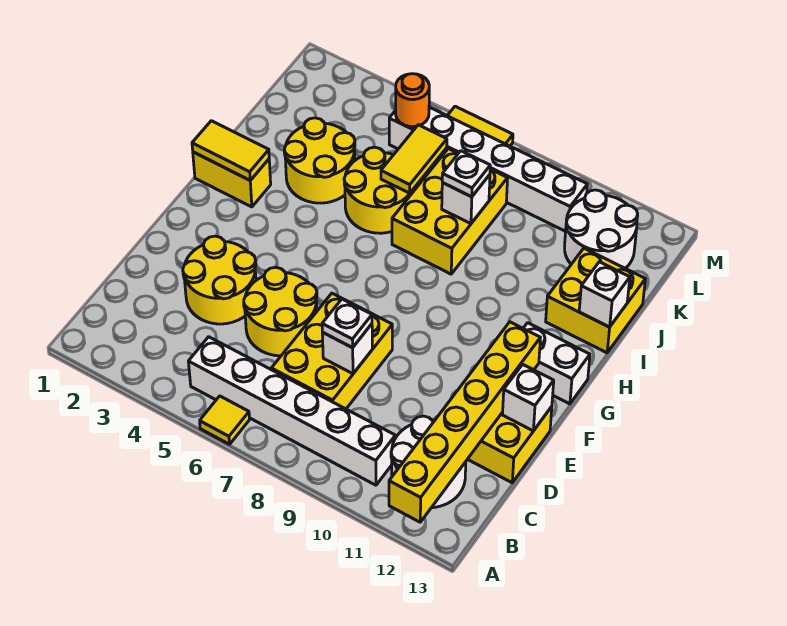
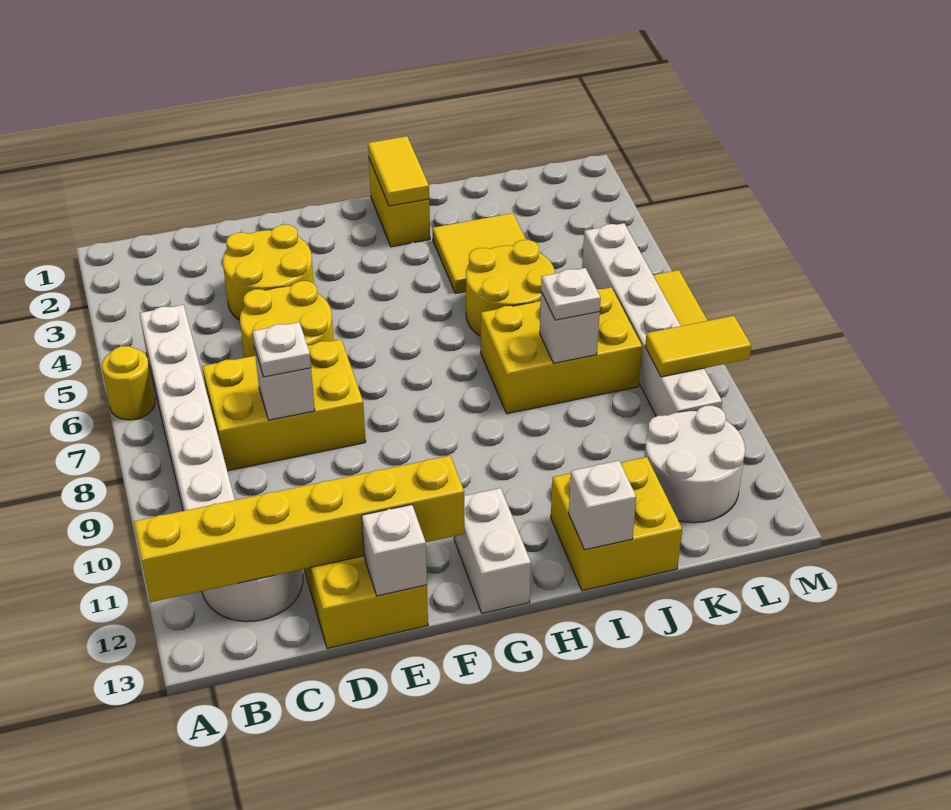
yellow 1x1 tile [200,396,250,444] -> yellow 1x1 round brick [102,346,155,420]
yellow 2x2 round brick [284,118,355,203] -> yellow 2x2 tile [433,213,526,293]
yellow 1x2 tile [381,125,447,193] -> yellow 1x2 tile moved to [645,316,751,377]
orange 1x1 round brick [396,74,429,127] -> none

